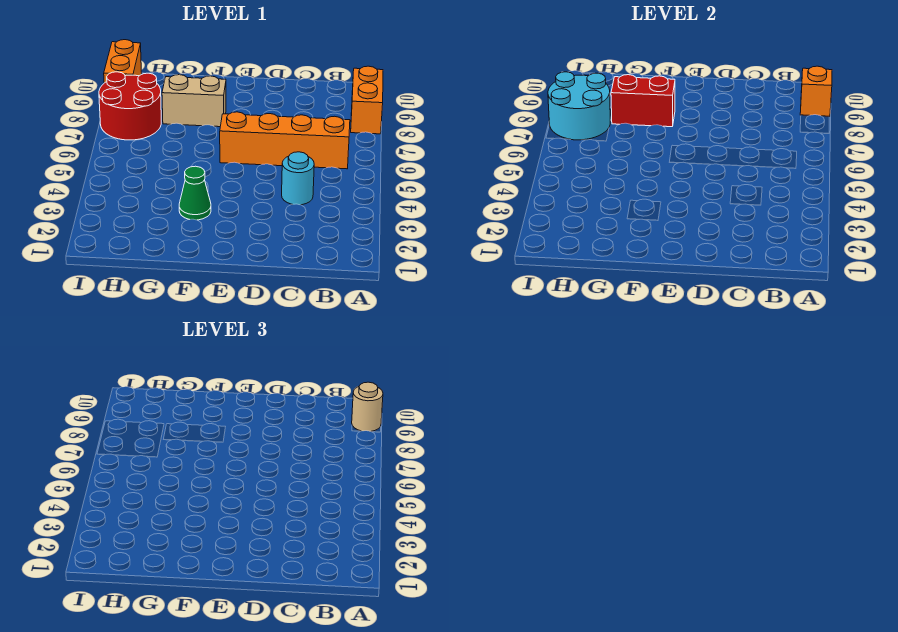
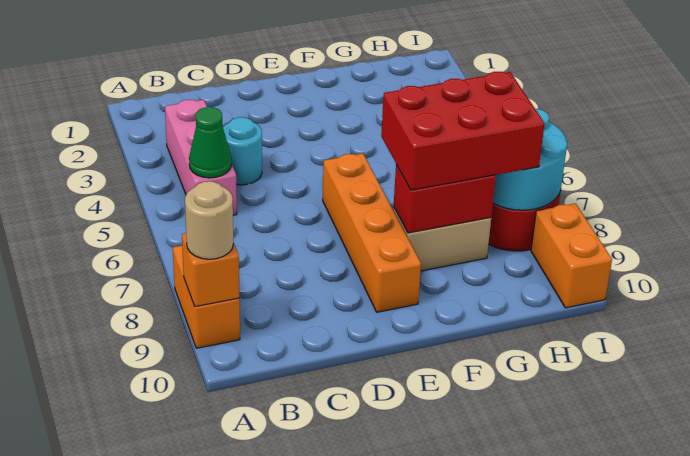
none -> pink 1x3 brick [165,100,237,215]
orange 1x4 brick [220,112,350,169] -> orange 1x4 brick turned to [323,154,421,312]
green 1x1 cone [179,166,211,220] -> green 1x1 cone moved to [189,107,231,178]
none -> red 2x3 brick [381,72,545,190]

